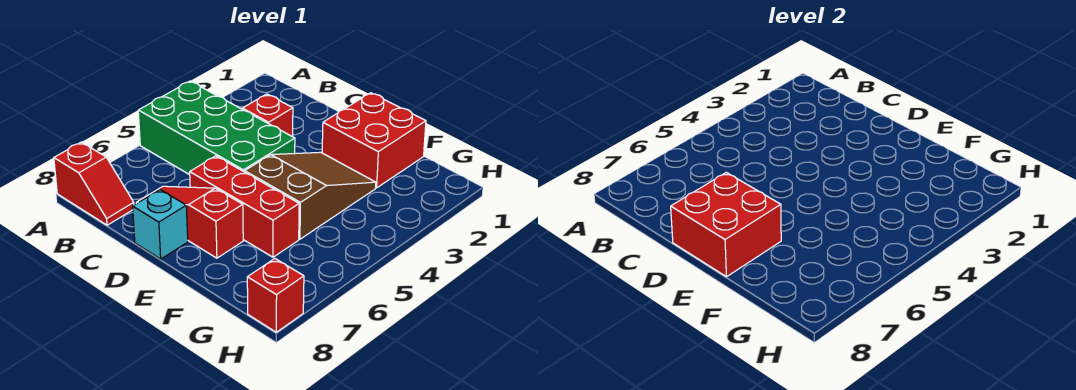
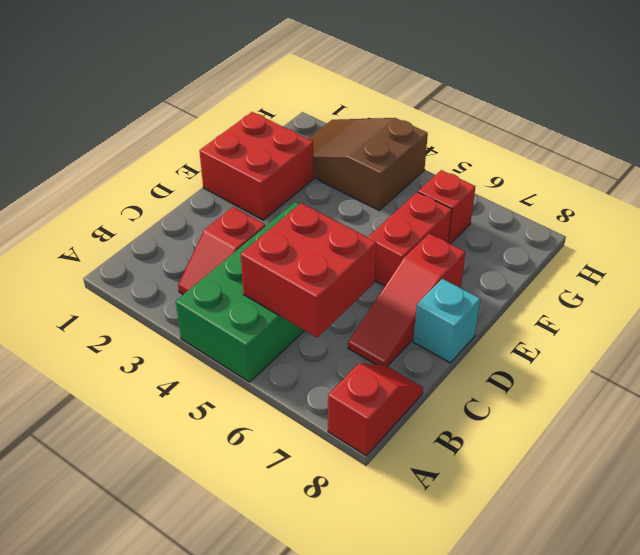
red 1x3 brick [190,156,299,257] -> red 1x2 brick [368,192,452,286]
red 2x2 brick [671,172,781,277] -> red 2x2 brick moved to [241,203,376,337]
brown 2x3 slope [245,152,376,239] -> brown 2x3 slope moved to [308,118,428,210]
red 1x1 brick [247,259,304,332] -> red 1x1 brick moved to [418,170,475,244]

